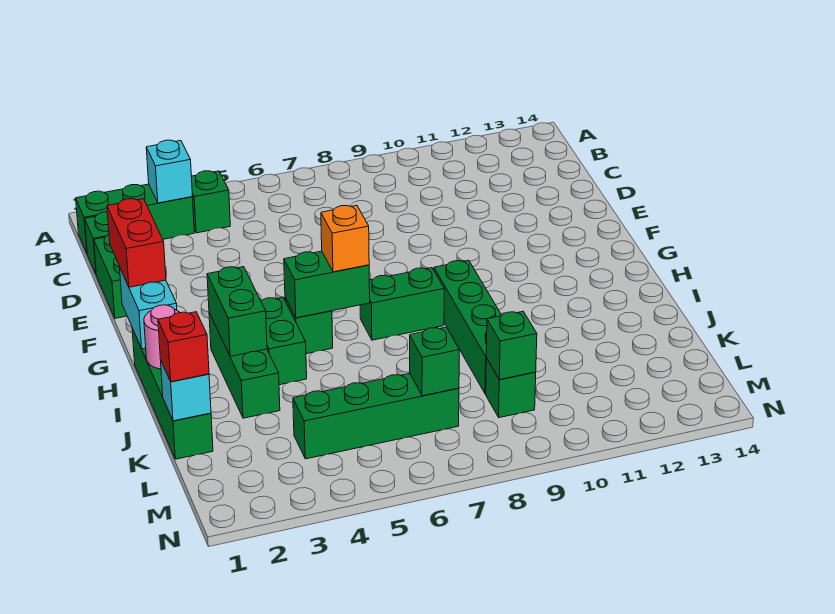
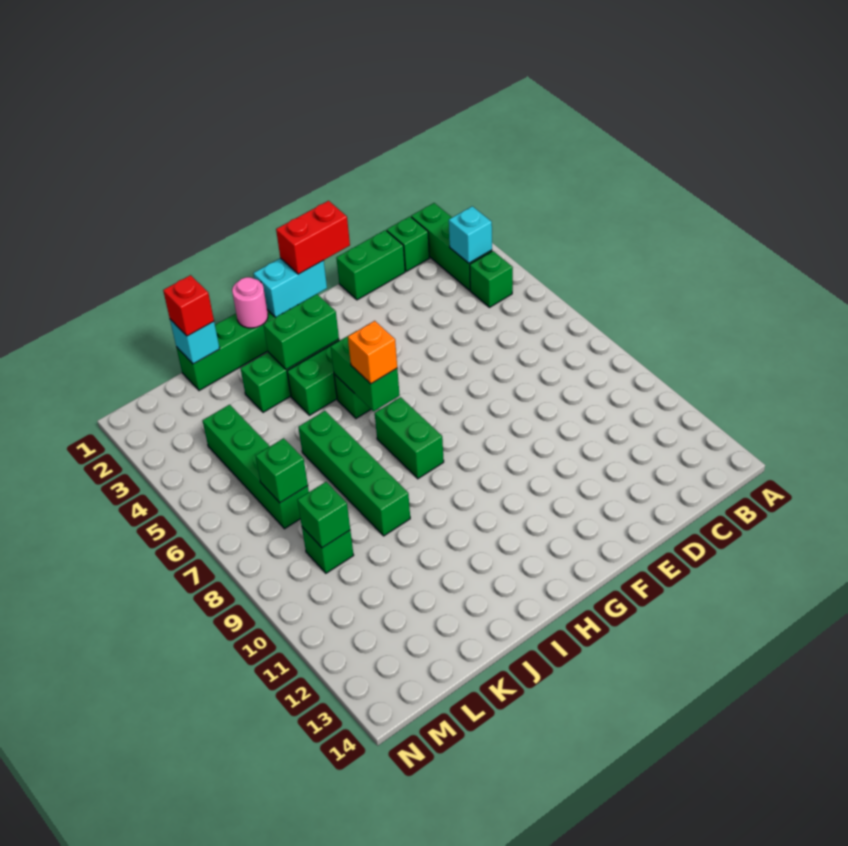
green 1x4 brick [434,260,502,394] -> green 1x4 brick turned to [298,411,410,536]

